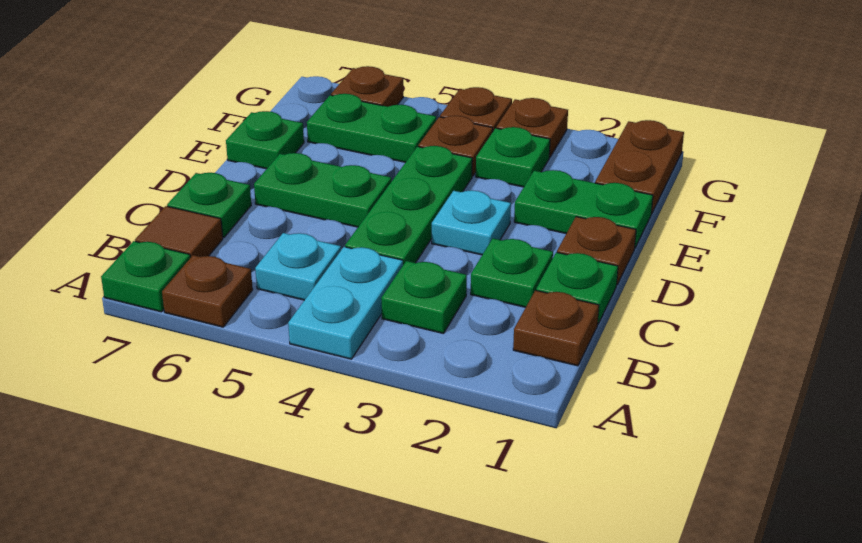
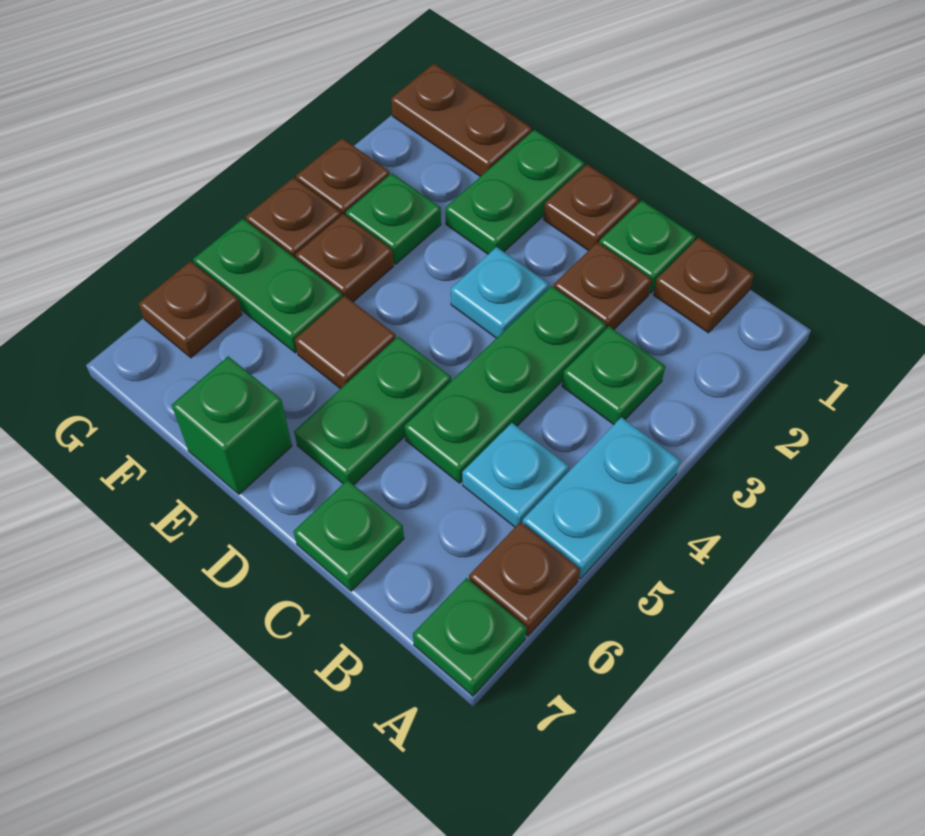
cyan 1x2 plate [288,247,403,359] -> cyan 1x2 plate turned to [523,417,680,579]
brown 1x1 tile [135,206,223,258] -> brown 1x1 tile moved to [295,296,396,389]
green 1x1 plate [471,238,553,307] -> brown 1x1 plate [554,242,652,330]
green 1x3 plate [345,146,472,265] -> green 1x3 plate turned to [404,286,606,483]
green 1x1 plate [226,111,304,169] -> green 1x1 brick [172,356,292,494]
green 1x2 plate [307,94,436,162] -> green 1x2 plate turned to [193,219,342,353]

